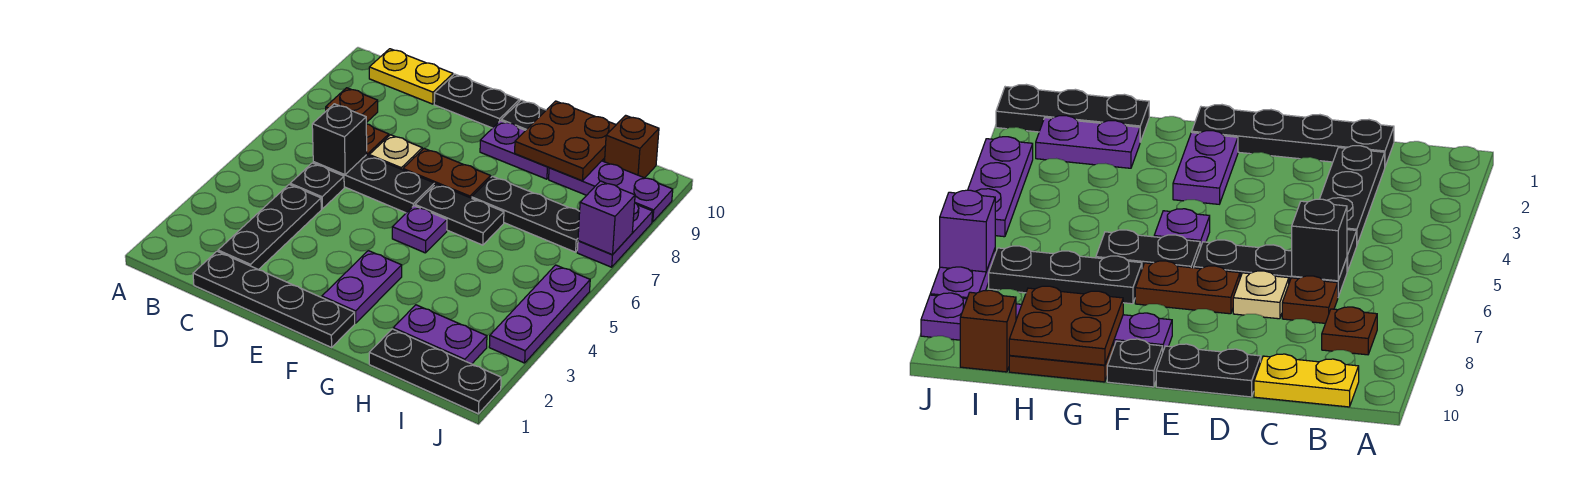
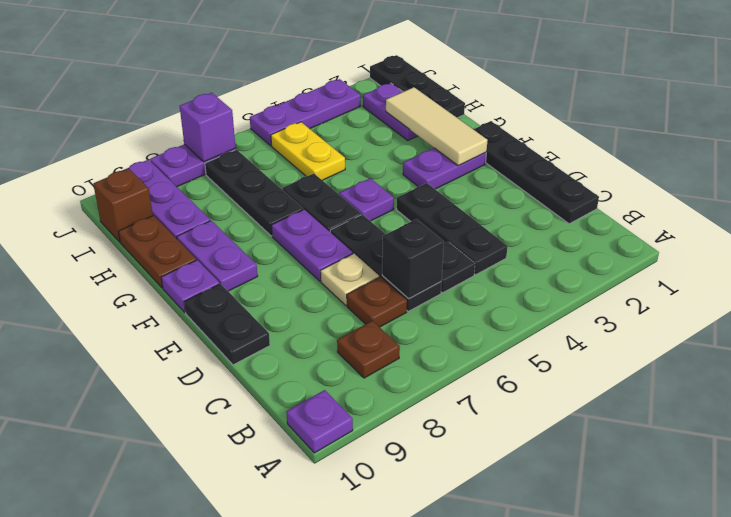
none -> purple 1x1 plate [287,390,353,453]
yellow 1x2 plate [369,49,453,104] -> yellow 1x2 plate moved to [271,122,345,180]
black 1x3 plate [218,185,321,270] -> black 1x3 plate turned to [396,183,508,275]
brown 1x2 plate [403,148,491,198] -> purple 1x2 plate [271,210,353,281]
none -> tan 1x3 tile [386,87,487,166]
black 1x1 plate [501,100,546,130] -> purple 1x1 plate [161,260,220,312]
brown 2x2 plate [515,101,616,181] -> none

